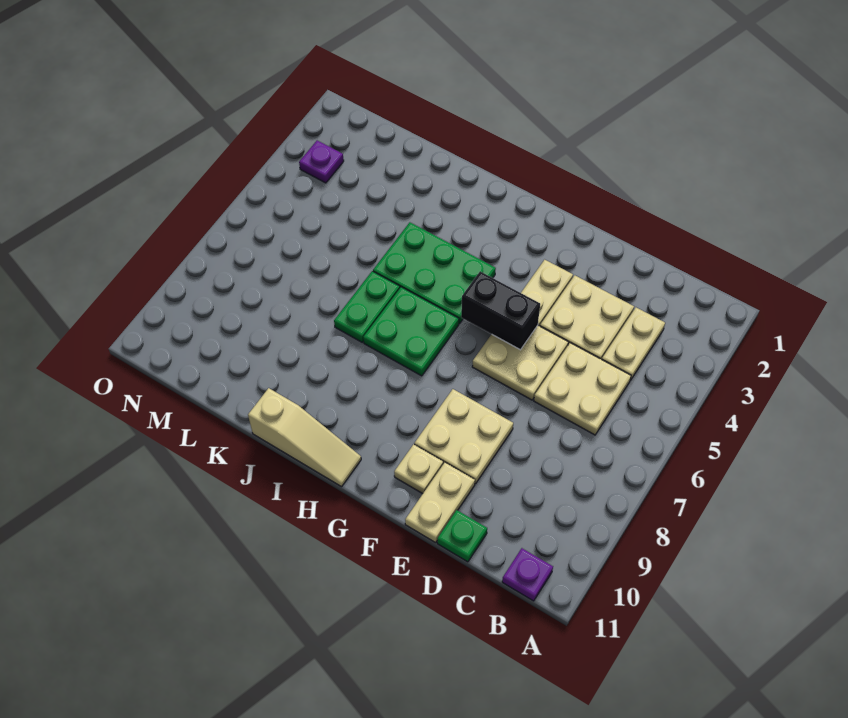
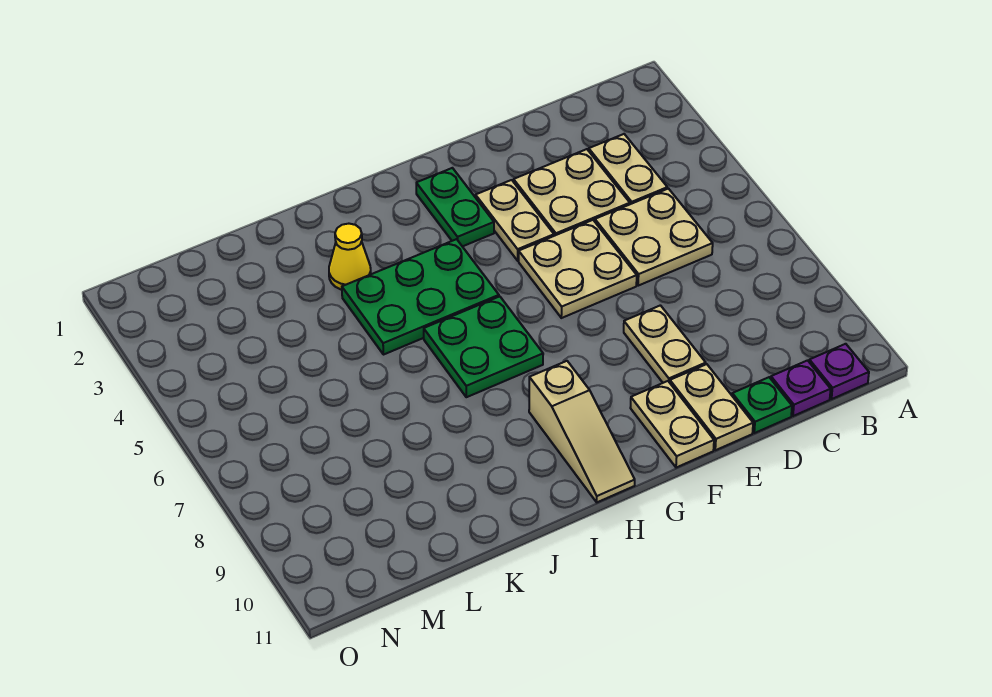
tan 2x2 plate [414,389,513,484] -> tan 1x2 plate [624,305,706,383]
black 1x2 brick [461,271,540,350] -> none
tan 1x1 plate [394,444,443,494] -> tan 1x2 plate [630,381,714,468]
tan 1x3 slope [248,388,361,487] -> tan 1x3 slope turned to [529,361,635,502]
none -> yellow 1x1 cone [329,224,371,290]
green 1x2 plate [334,271,400,342] -> green 1x2 plate moved to [416,168,494,247]
purple 1x1 plate [299,140,344,183] -> purple 1x1 plate moved to [771,361,831,416]

